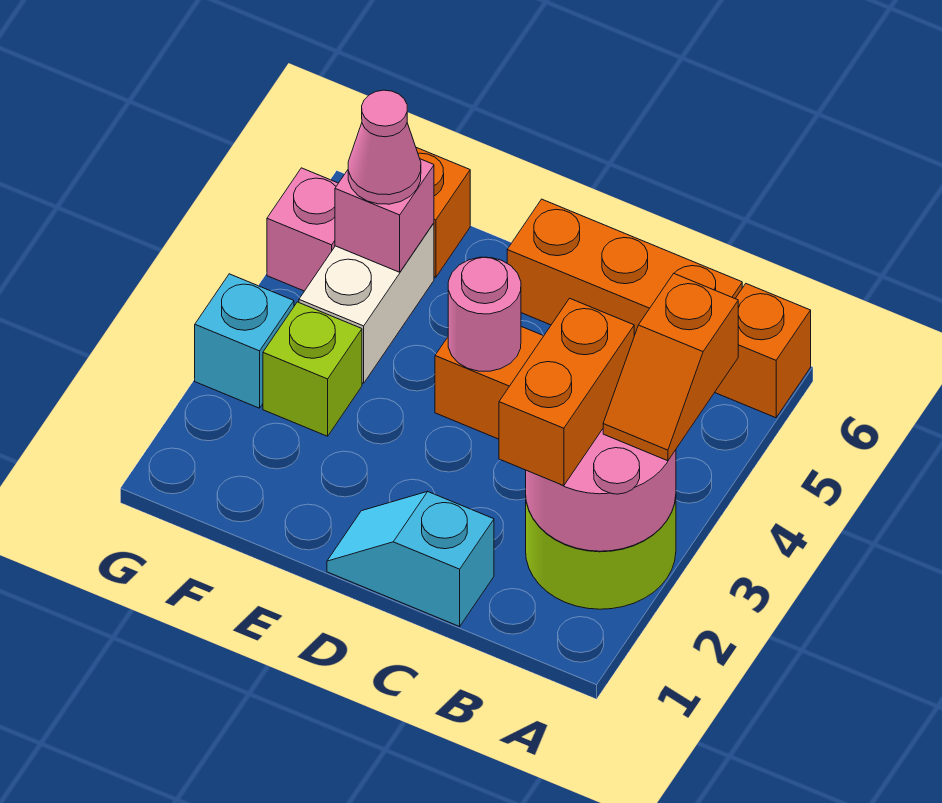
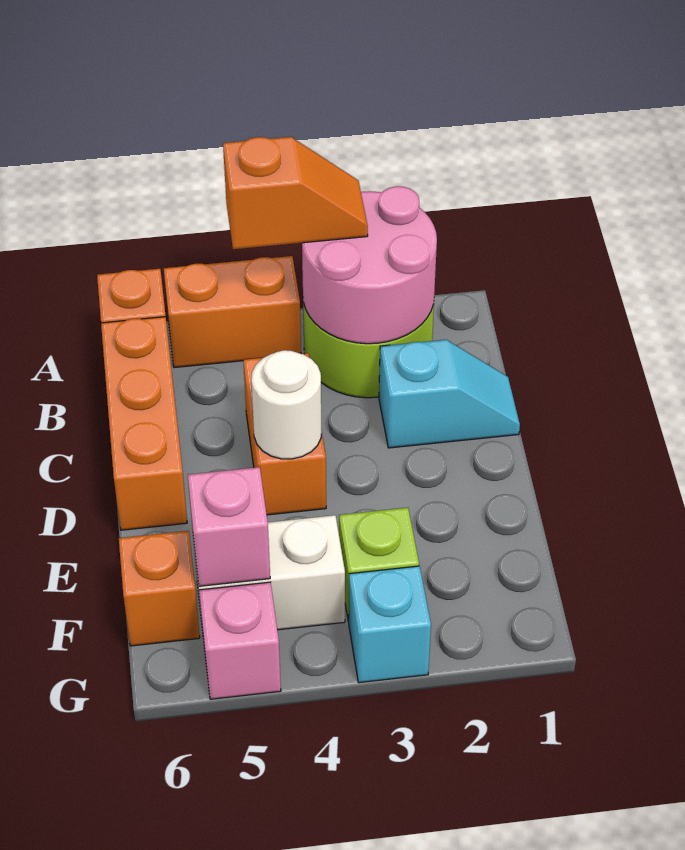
orange 1x2 brick [499,298,634,486] -> orange 1x2 brick moved to [164,256,301,368]
cyan 1x2 slope [327,492,494,626] -> cyan 1x2 slope turned to [379,340,520,448]
pink 1x1 round brick [448,257,521,371] -> white 1x1 round brick [251,350,321,459]
pink 1x1 cone [348,90,421,204] -> none

